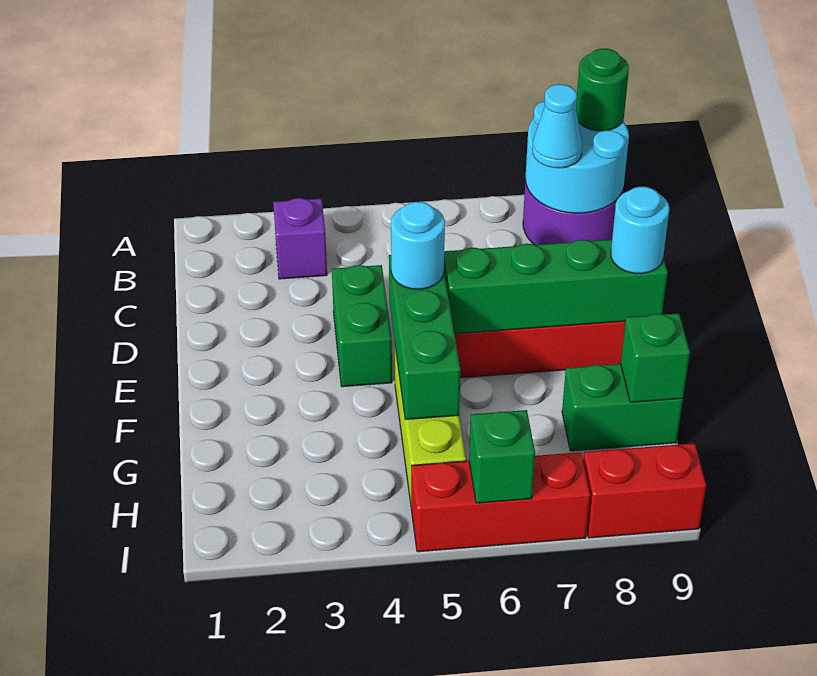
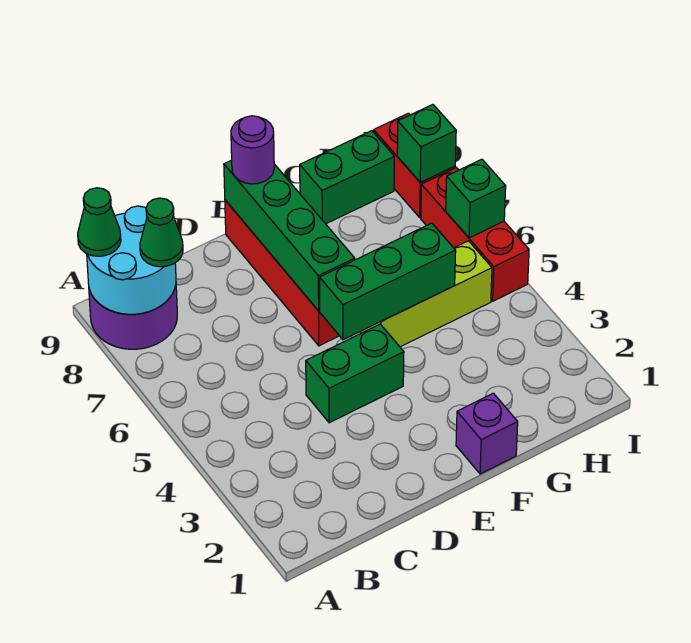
green 1x1 round brick [576,49,629,131] -> green 1x1 cone [78,188,121,256]
purple 1x1 brick [273,198,327,279] -> purple 1x1 brick moved to [456,393,518,474]
cyan 1x1 cone [532,84,582,168] -> green 1x1 cone [140,198,183,267]
cyan 1x1 round brick [391,202,445,289] -> none
cyan 1x1 round brick [611,187,669,274] -> purple 1x1 round brick [231,116,274,184]
green 1x2 brick [562,364,683,451] -> green 1x2 brick turned to [300,131,394,224]
green 1x1 brick [621,313,690,402] -> green 1x1 brick moved to [397,105,456,182]

